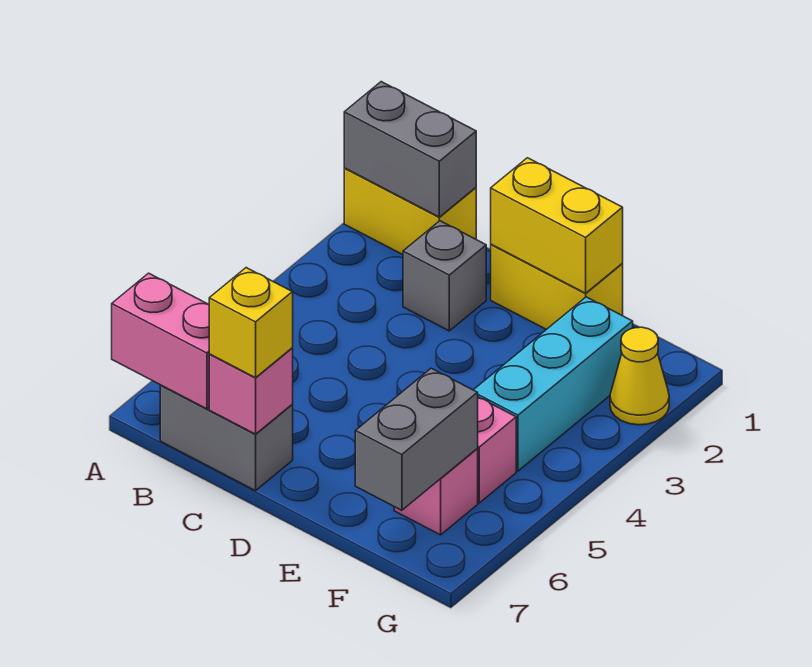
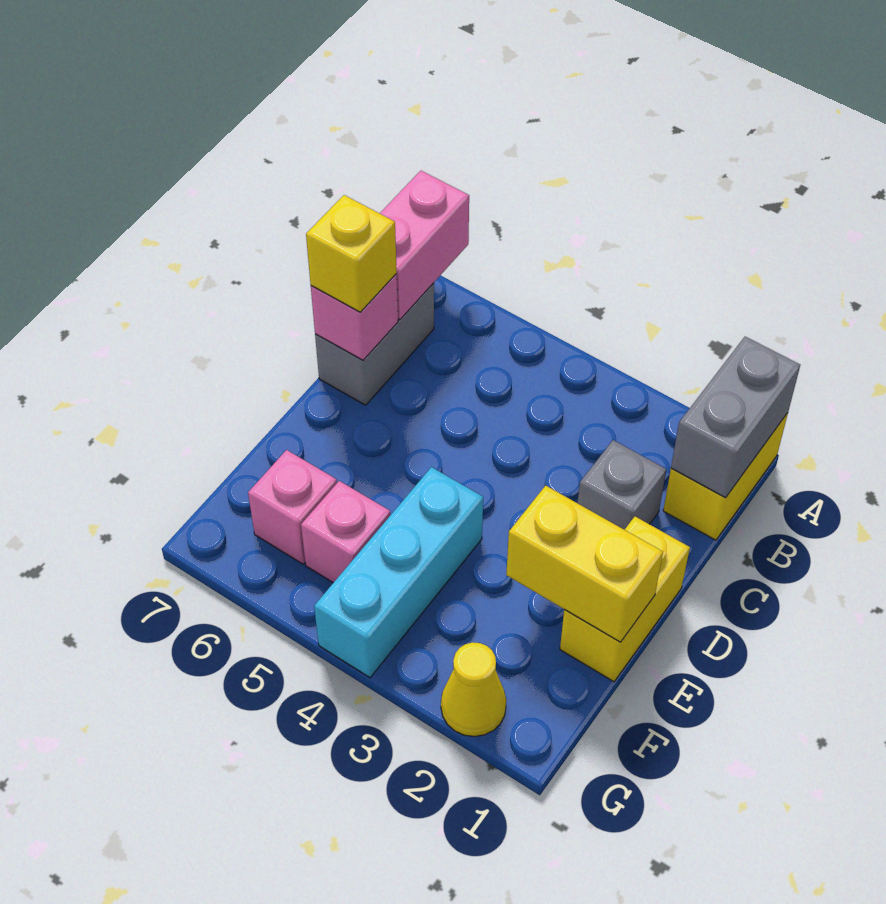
yellow 1x2 brick [491,158,623,293] -> yellow 1x2 brick turned to [506,486,663,642]
cyan 1x3 brick [474,297,633,471] -> cyan 1x3 brick turned to [314,467,483,678]
grey 1x2 brick [355,368,478,510] -> none

